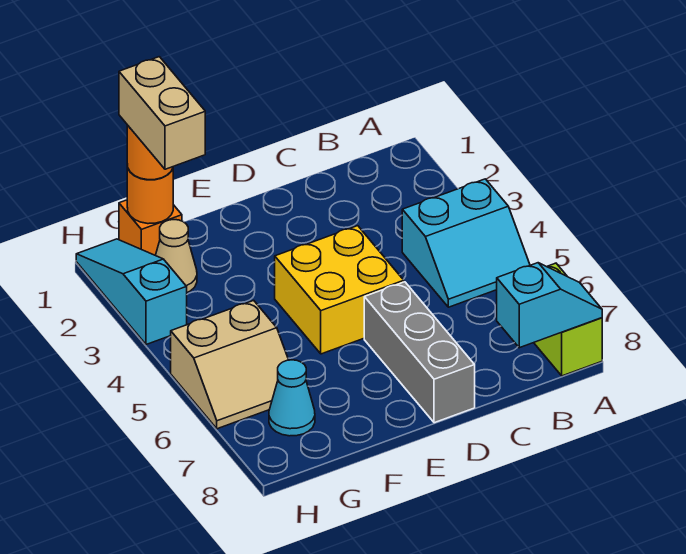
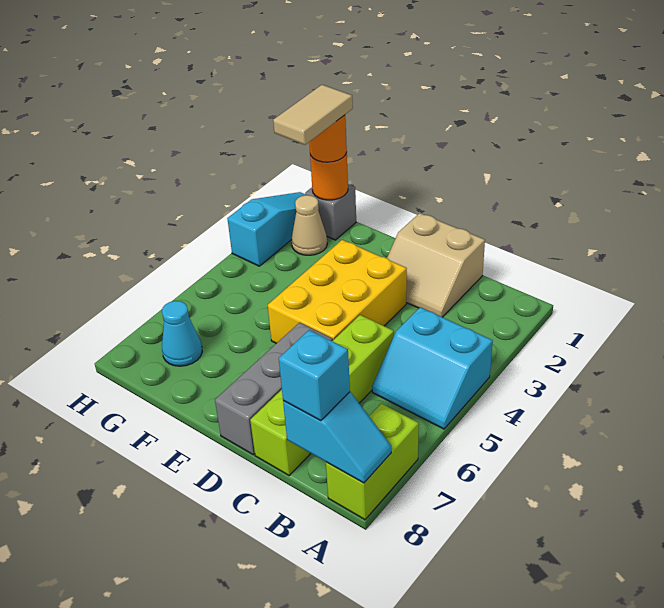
none -> cyan 1x1 brick [279,330,350,421]
none -> lime 1x4 brick [250,315,394,476]
yellow 2x2 brick [275,226,404,354] -> yellow 2x3 brick [268,240,407,343]
orange 1x1 brick [119,200,182,255] -> grey 1x1 brick [305,184,356,240]
tan 1x2 brick [119,57,205,169] -> tan 1x2 tile [273,85,353,145]
tan 2x2 slope [171,300,288,429] -> tan 2x2 slope moved to [387,213,485,317]

